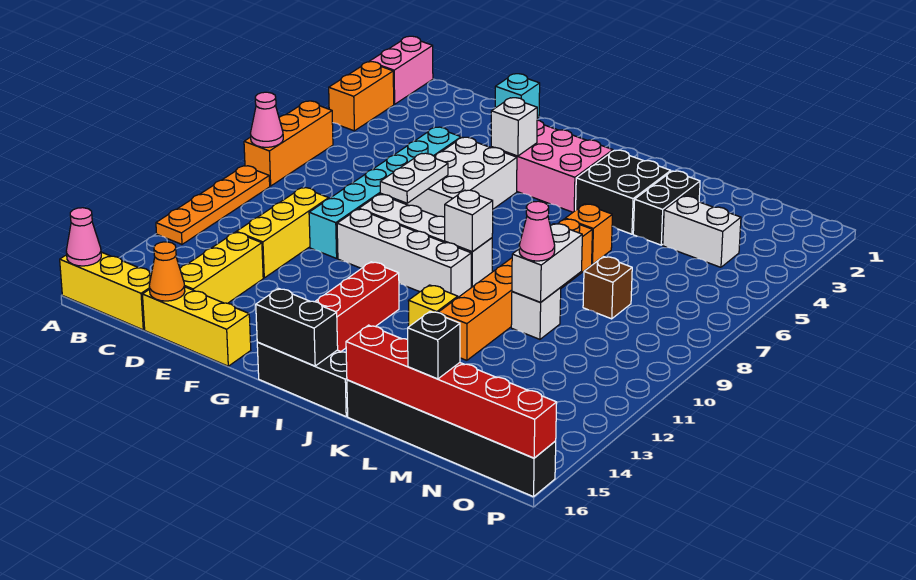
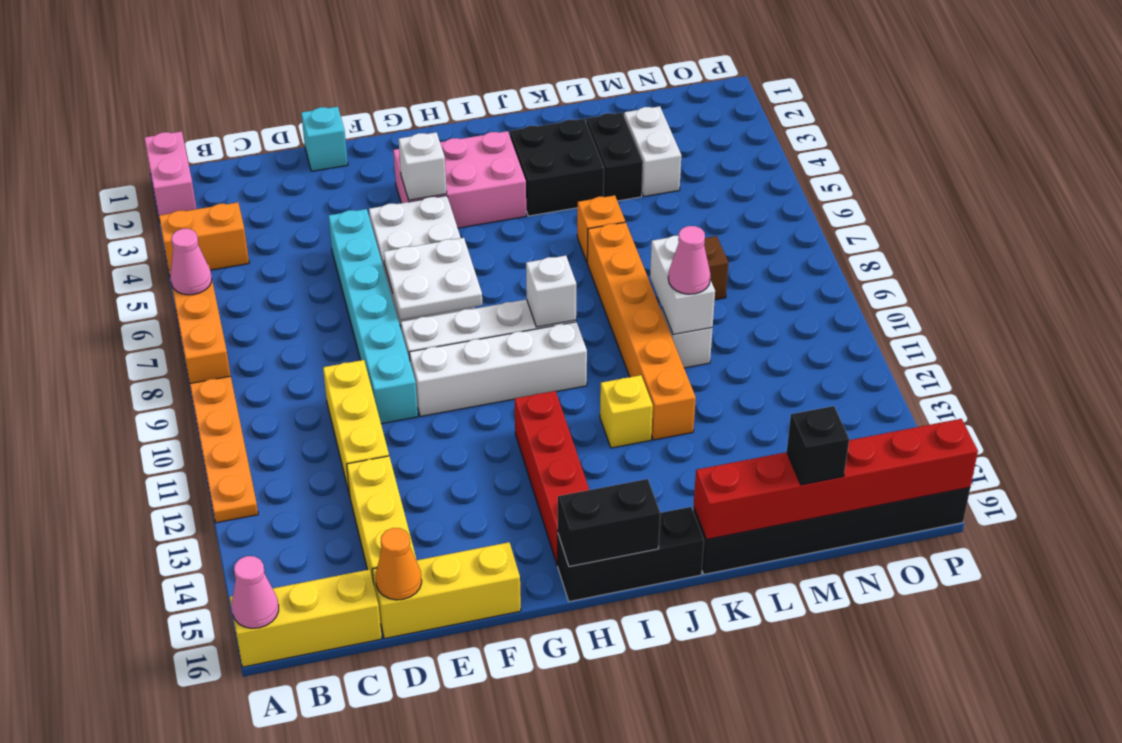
orange 1x2 brick [329,62,394,131] -> orange 1x2 brick turned to [159,202,249,275]
pink 1x1 cone [250,92,283,147] -> pink 1x1 cone moved to [170,229,212,295]
white 1x2 plate [380,153,448,203] -> white 2x2 plate [383,238,482,320]
white 1x2 brick [663,196,741,267] -> white 1x2 brick turned to [624,106,681,196]

